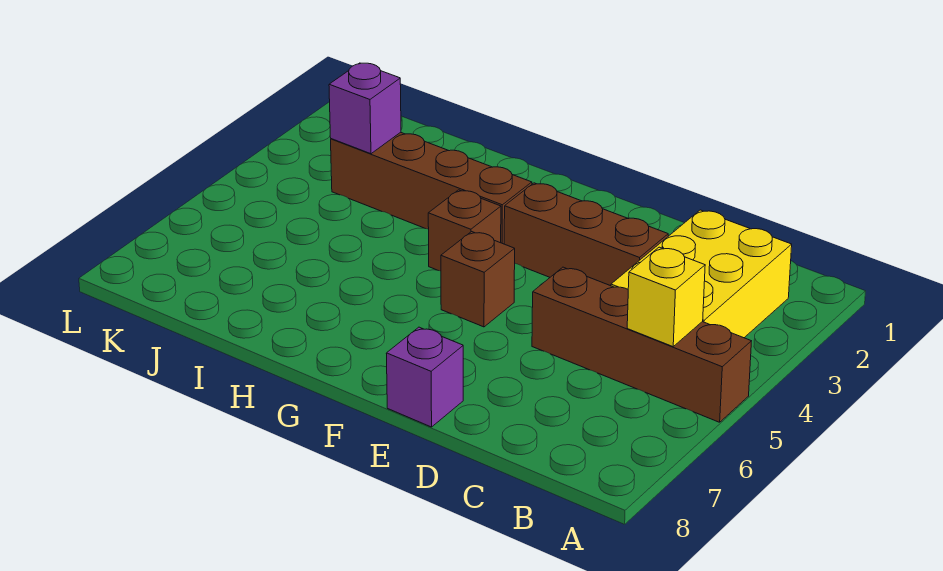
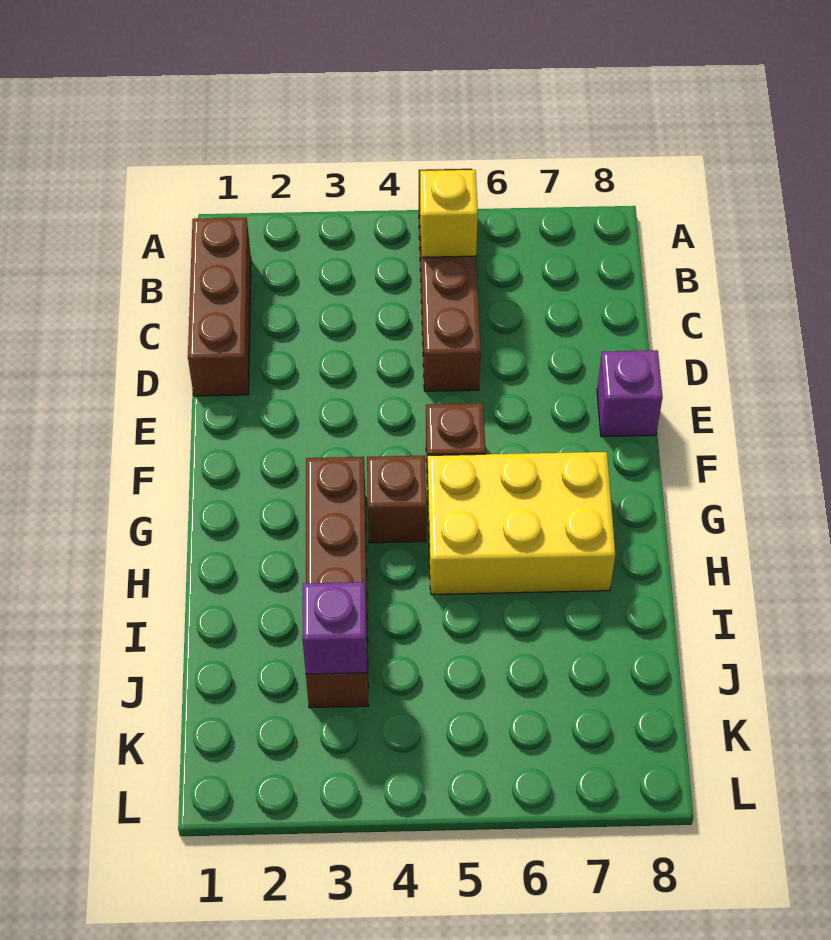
yellow 2x3 brick [611,210,792,338] -> yellow 2x3 brick moved to [427,452,615,594]
brown 1x3 brick [504,183,668,286] -> brown 1x3 brick moved to [188,218,251,396]

